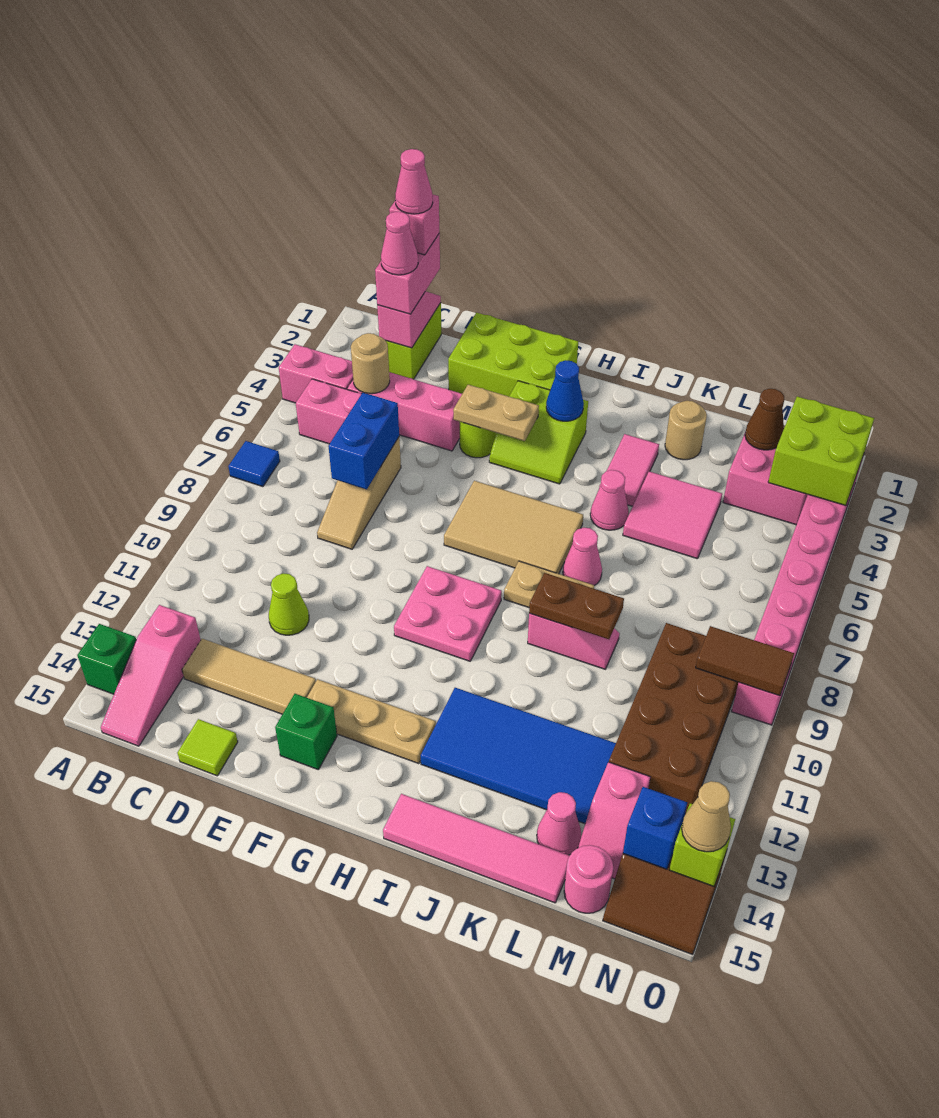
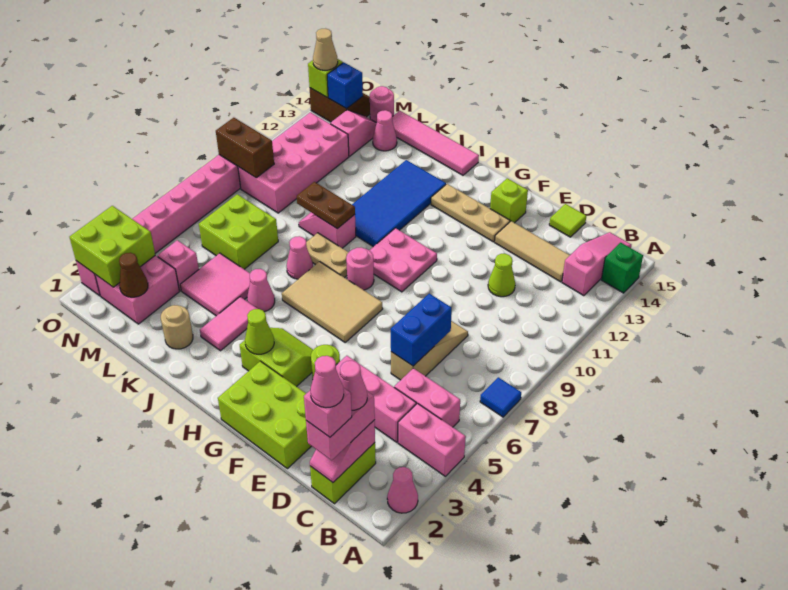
none -> pink 1x1 cone [387,467,418,513]
tan 1x1 round brick [351,333,390,394] -> none
tan 1x2 plate [453,385,539,441] -> none
green 1x1 brick [275,694,337,769] -> lime 1x1 brick [490,178,528,223]
blue 1x1 cone [546,360,584,421] -> lime 1x1 cone [245,309,274,354]
none -> pink 1x1 round brick [346,247,374,290]
blue 2x4 tile [421,688,616,824] -> blue 2x4 tile turned to [352,160,446,247]
none -> lime 2x2 brick [199,194,278,269]
none -> pink 1x1 brick [158,240,199,291]
brown 2x4 brick [609,623,739,815] -> pink 2x4 brick [238,112,349,213]
brown 1x2 tile [696,626,794,696] -> brown 1x2 brick [216,118,274,178]

